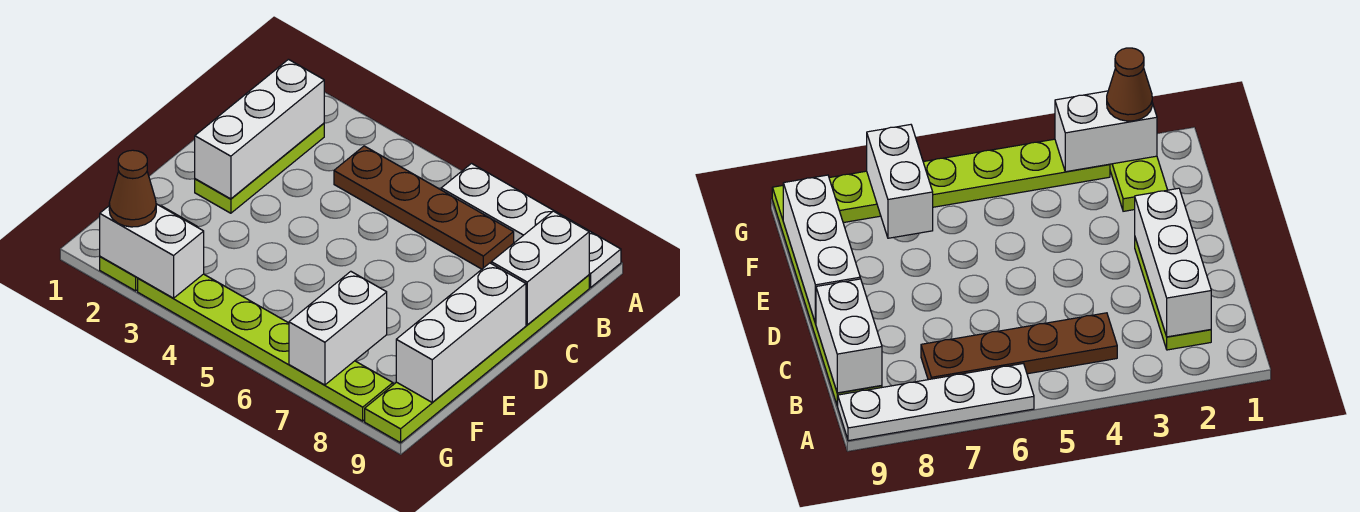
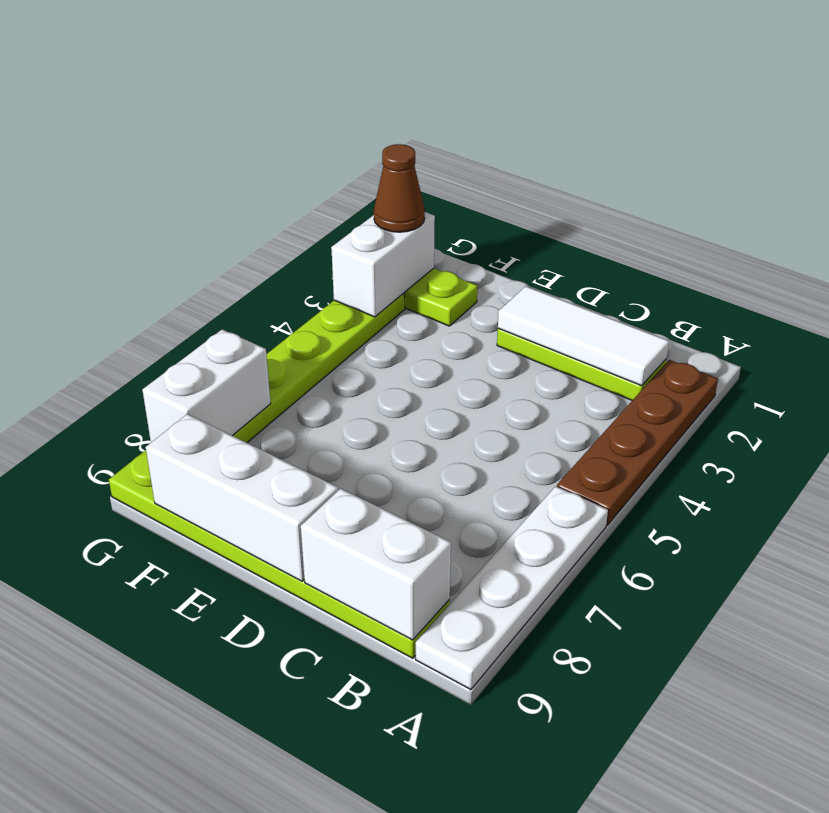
white 1x3 brick [195,59,324,199] -> white 1x3 tile [498,286,669,386]
brown 1x4 plate [334,146,514,269] -> brown 1x4 plate moved to [557,360,718,525]
white 1x2 brick [289,271,387,385] -> white 1x2 brick turned to [143,329,271,442]

